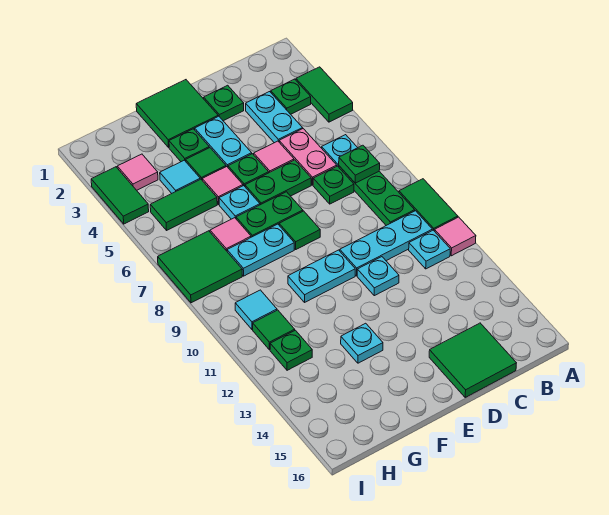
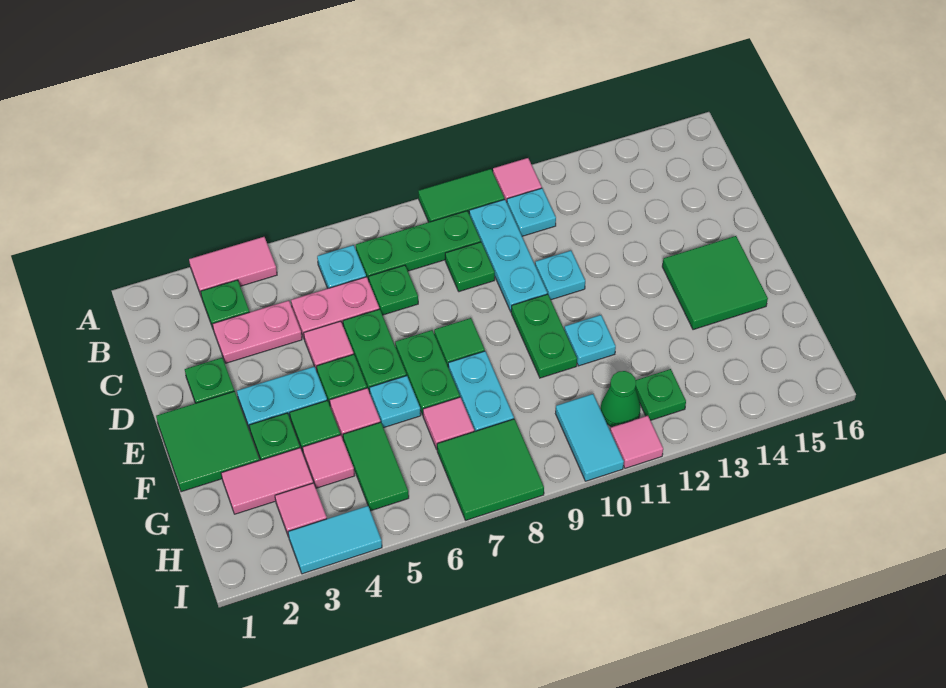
green 1x2 tile [296,67,353,122] -> pink 1x2 tile [189,237,277,295]
green 1x1 plate [339,145,380,183] -> green 1x1 plate moved to [445,242,495,292]
cyan 1x2 plate [246,92,303,143] -> pink 1x2 plate [213,301,302,363]
green 2x2 tile [429,323,516,397] -> green 2x2 tile moved to [662,236,768,330]
cyan 1x2 plate [288,250,355,302] -> green 1x2 plate [511,294,577,378]
cyan 1x1 plate [341,323,383,363] -> cyan 1x1 plate moved to [565,315,616,366]
none -> pink 1x2 tile [221,448,313,514]
cyan 1x1 tile [160,160,200,193] -> pink 1x1 tile [303,435,354,488]
cyan 1x1 tile [235,290,277,330] -> cyan 1x2 tile [556,394,624,481]
green 1x1 tile [253,310,295,350] -> green 1x1 cone [601,371,641,427]
green 1x2 tile [91,167,149,224] -> cyan 1x2 tile [288,506,382,574]
none -> pink 1x1 tile [610,416,663,468]

